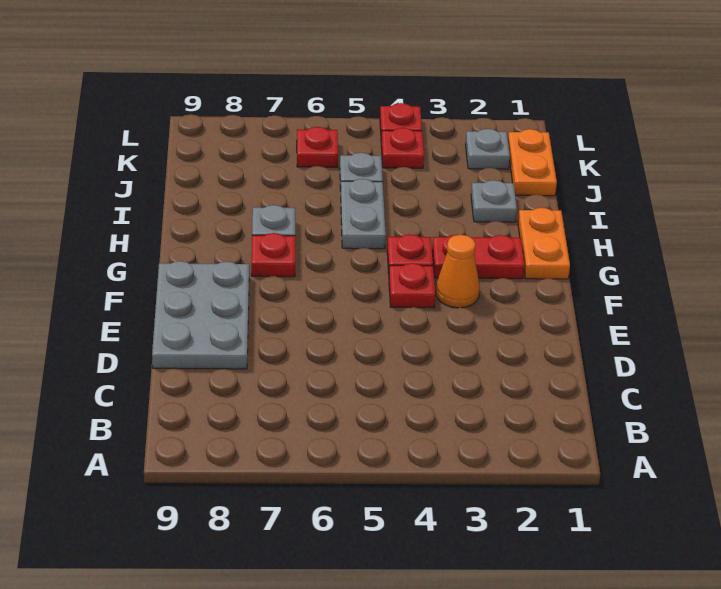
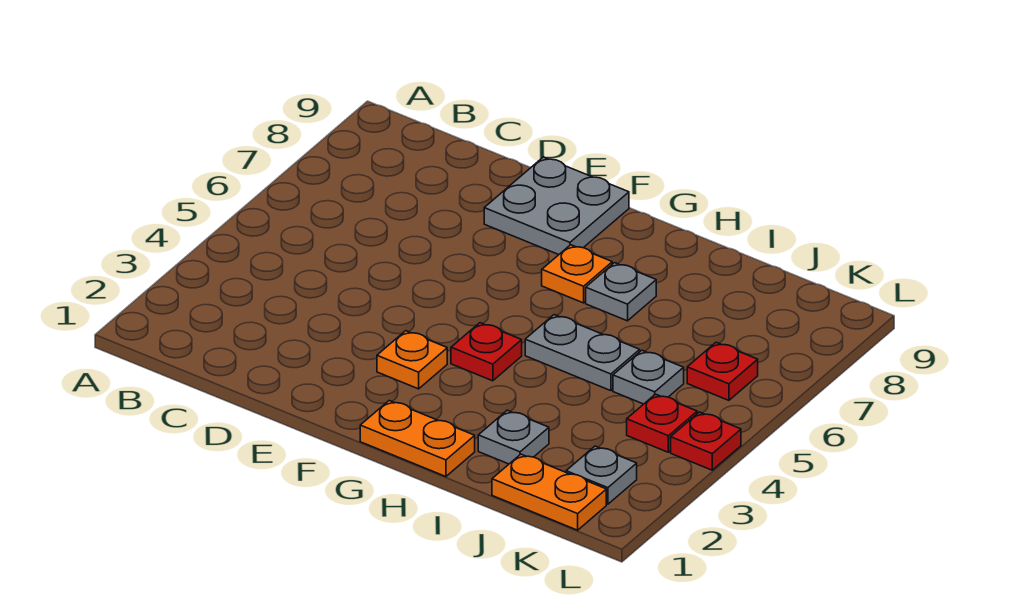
grey 2x3 plate [152,261,249,369] -> grey 2x2 plate [484,157,629,255]
orange 1x1 cone [436,235,480,308] -> orange 1x1 plate [377,331,447,389]
red 1x1 plate [389,263,436,308] -> none
red 1x2 plate [432,235,525,279] -> none
red 1x1 plate [251,233,295,277] -> orange 1x1 plate [542,245,612,303]

